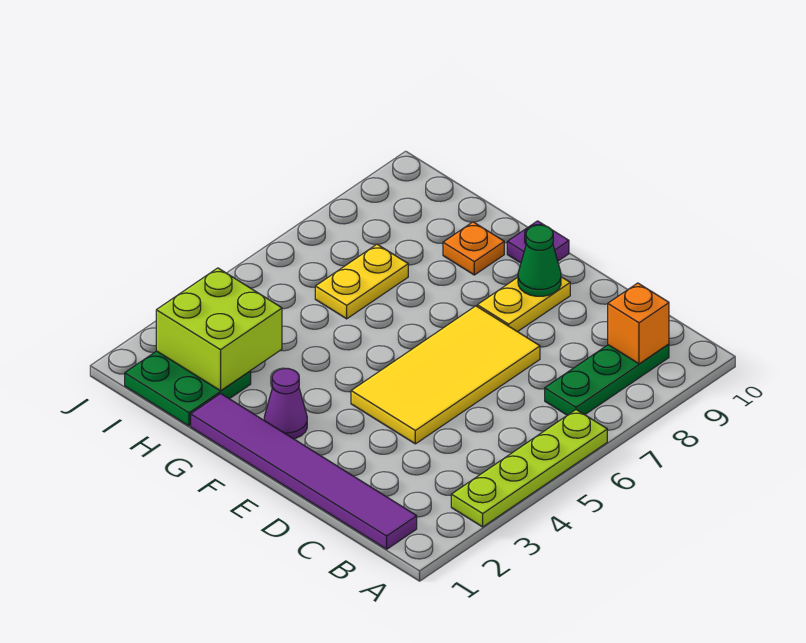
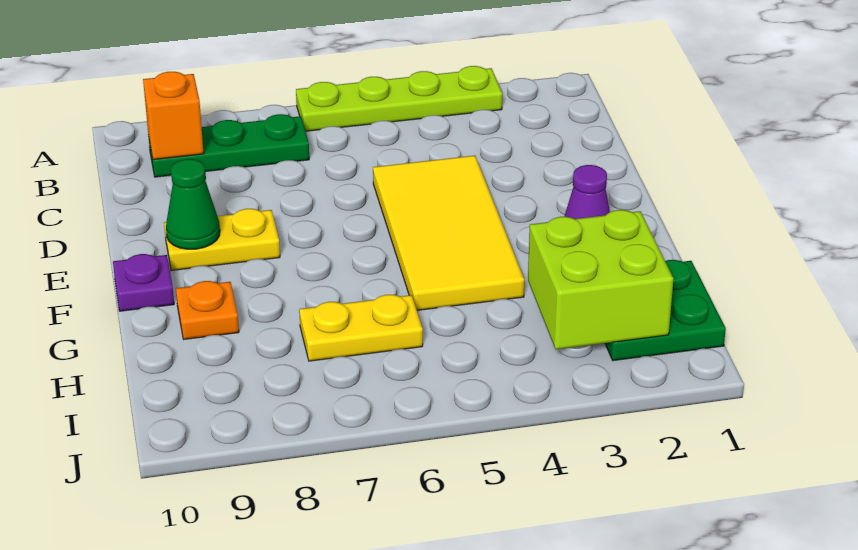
purple 1x6 tile [191,394,417,549] -> none
yellow 2x4 tile [351,306,540,444] -> yellow 2x4 tile turned to [373,156,524,310]

